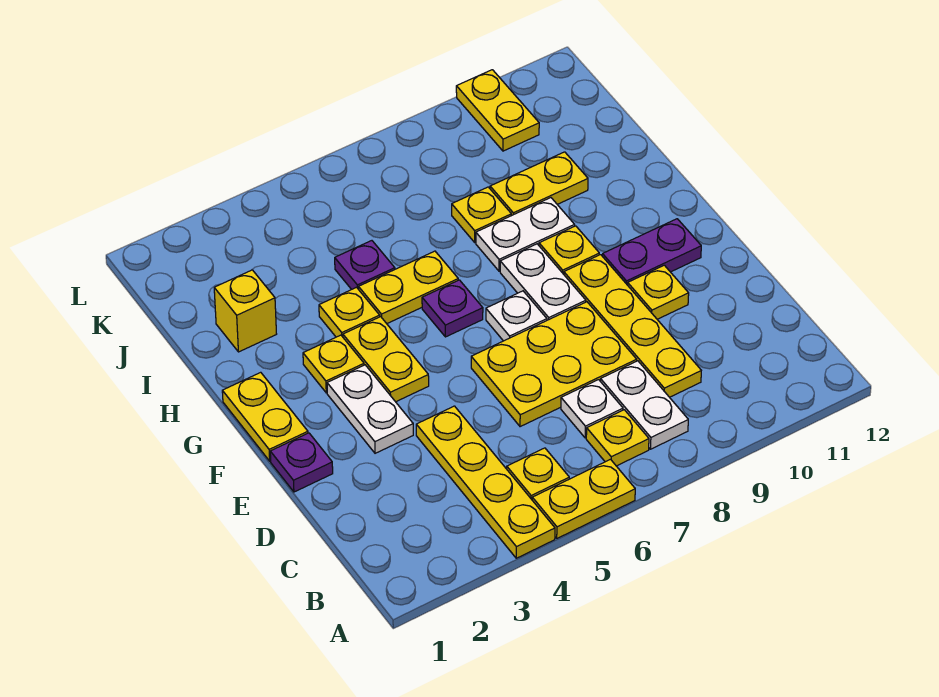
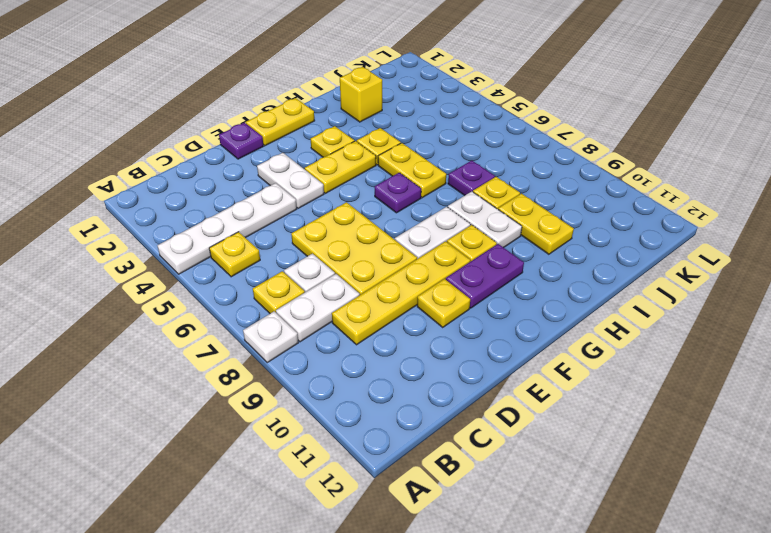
yellow 1x4 plate [416,406,555,558] -> white 1x4 plate [157,183,297,274]
yellow 1x2 plate [532,459,635,538] -> none
white 1x2 plate [327,365,413,453] -> white 1x2 plate turned to [257,153,324,208]
white 1x1 plate [486,291,547,341] -> white 1x1 plate moved to [243,311,298,363]
purple 1x2 plate [602,219,701,285] -> purple 1x2 plate turned to [446,244,524,308]
purple 1x1 plate [335,241,395,289] -> purple 1x1 plate moved to [448,161,495,196]
yellow 1x2 plate [456,70,539,151] -> none

